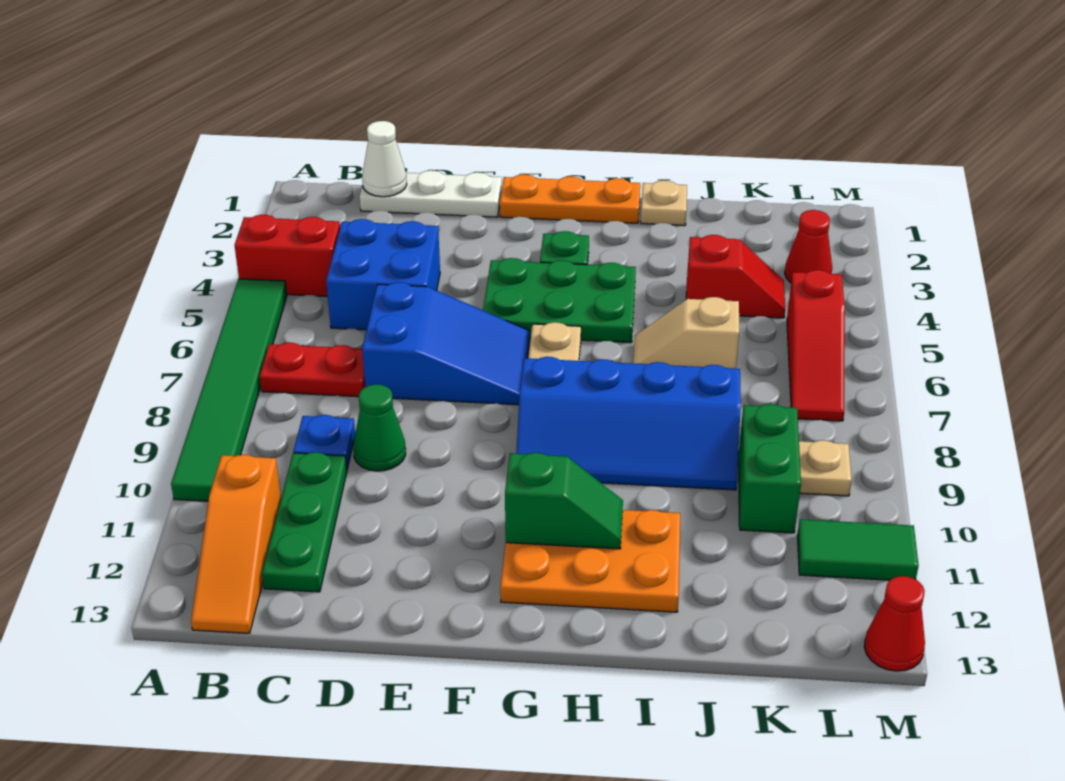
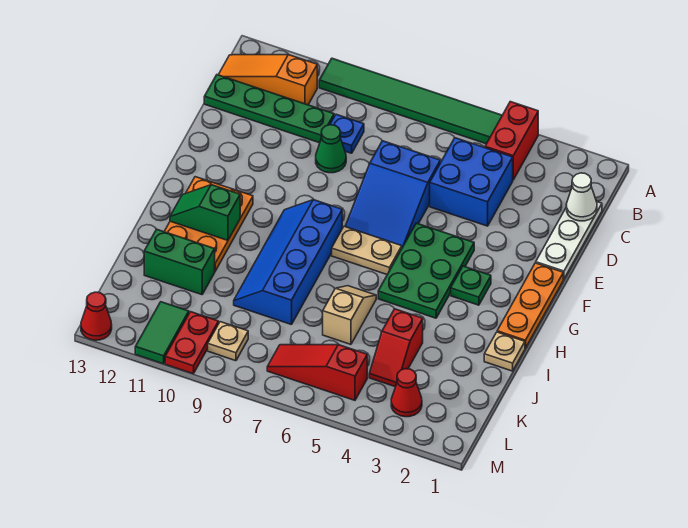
red 1x2 plate [260,343,365,397] -> red 1x2 plate moved to [165,312,219,374]
green 1x3 plate [262,452,347,592] -> green 1x4 plate [204,75,334,143]
green 1x2 slope [505,453,623,549] -> green 1x2 slope turned to [170,185,240,240]
green 1x2 brick [738,404,801,533] -> green 1x2 brick moved to [144,229,215,295]

